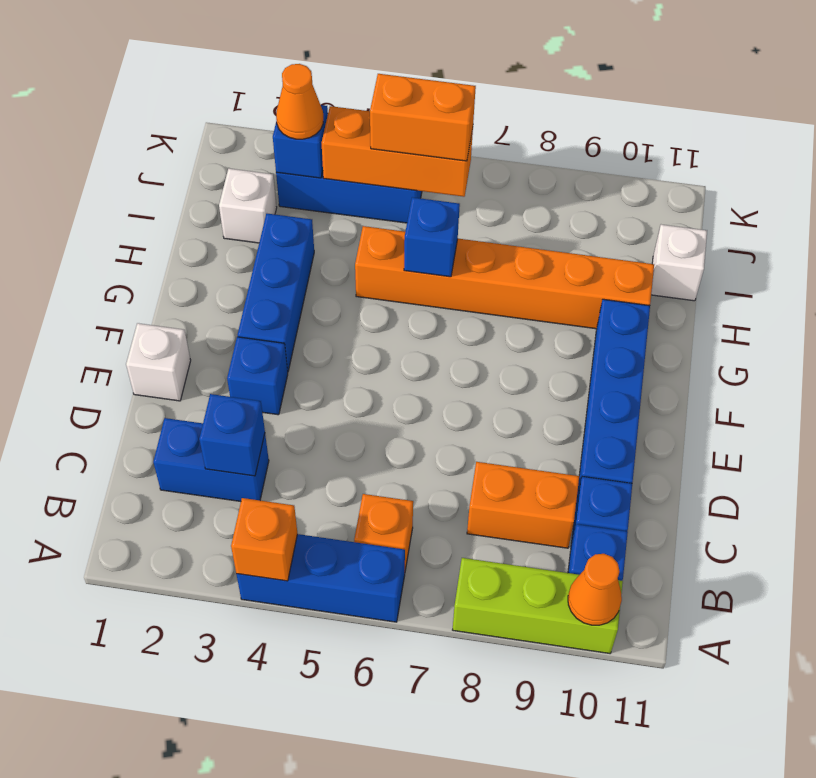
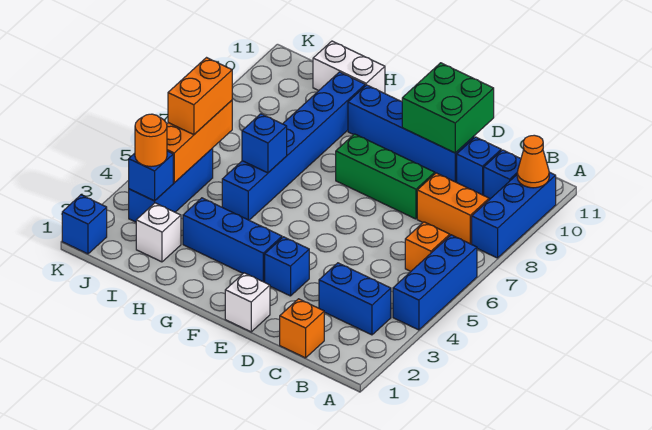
orange 1x1 brick [231,498,297,581] -> orange 1x1 brick moved to [280,299,324,358]
lime 1x3 brick [453,558,623,653] -> blue 1x3 brick [472,172,556,258]
blue 1x2 brick [153,418,269,501] -> blue 1x2 brick turned to [319,263,391,335]
blue 1x1 brick [199,394,265,476] -> blue 1x1 brick moved to [62,195,107,254]
orange 1x2 brick [467,462,579,548] -> orange 1x2 brick turned to [417,173,489,244]
none -> green 1x3 brick [336,134,435,219]
none -> green 2x2 brick [402,63,494,153]
orange 1x6 brick [355,226,654,329] -> blue 1x6 brick [222,72,365,220]
white 1x1 brick [651,225,707,301] -> white 1x2 brick [313,41,385,93]
orange 1x1 cone [276,64,323,139] -> orange 1x1 round brick [135,114,167,167]

